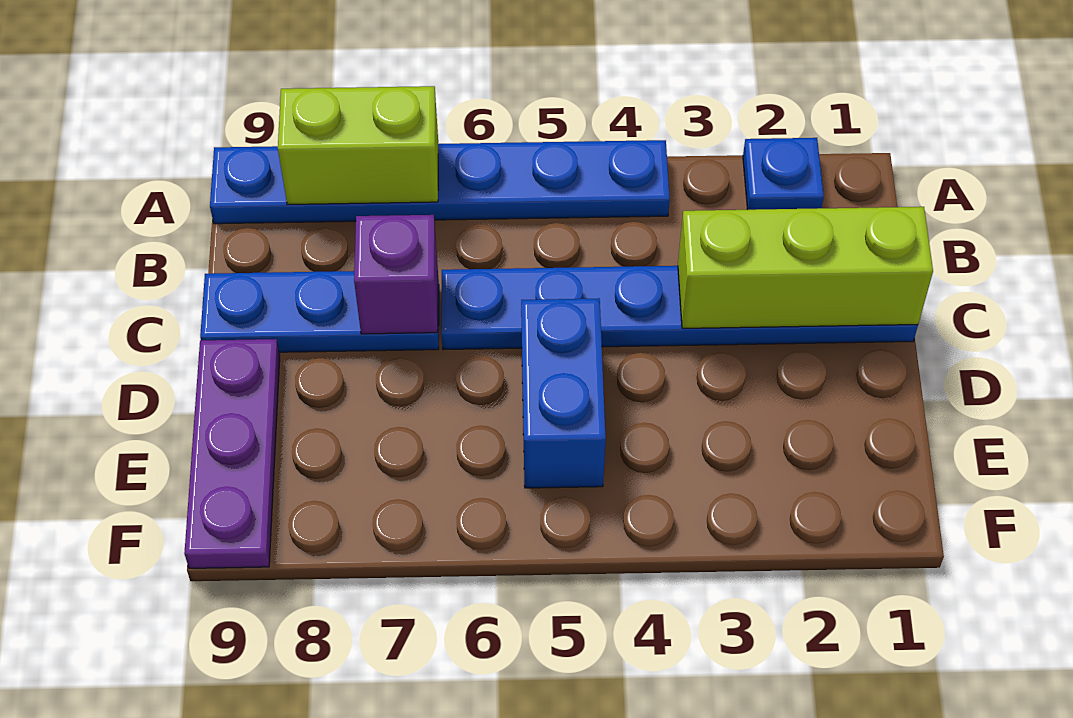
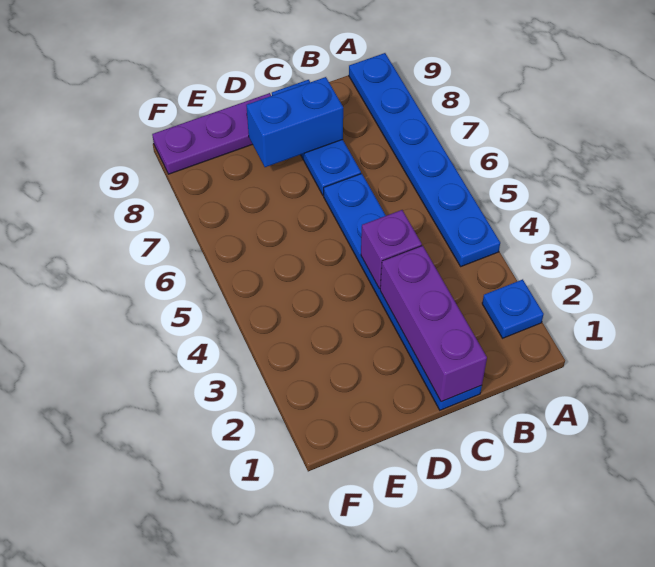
lime 1x2 brick [278,86,438,205] -> none
lime 1x3 brick [678,207,933,328] -> purple 1x3 brick [380,246,487,402]
purple 1x1 brick [354,215,438,334] -> purple 1x1 brick moved to [361,210,422,289]
blue 1x2 brick [521,298,606,488] -> blue 1x2 brick moved to [246,77,343,167]

